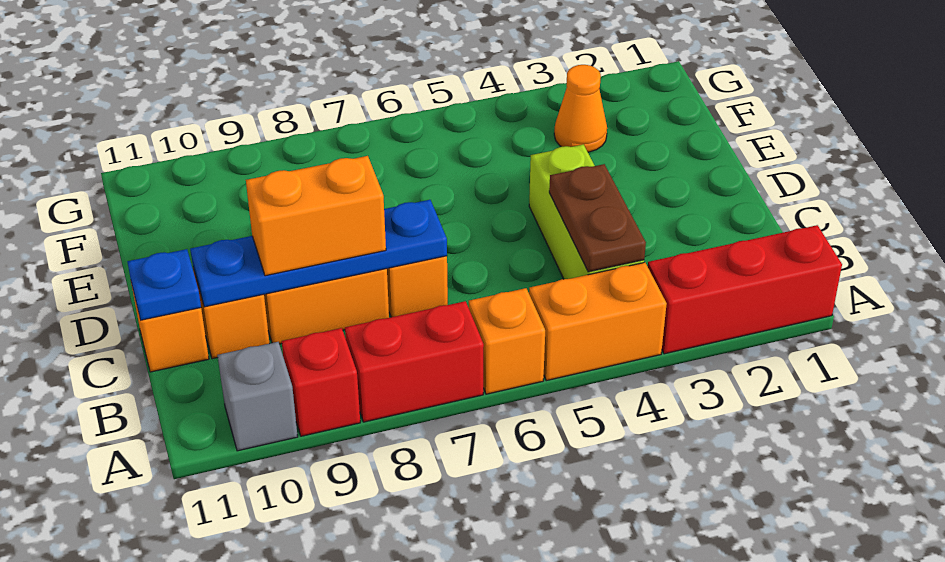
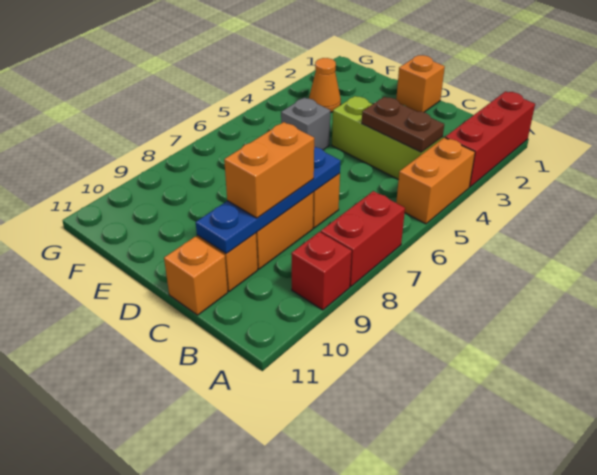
orange 1x1 brick [469,288,545,394] -> orange 1x1 brick moved to [396,55,445,112]
grey 1x1 brick [217,342,298,451] -> grey 1x1 brick moved to [281,98,330,150]
blue 1x1 plate [127,249,201,320] -> none

